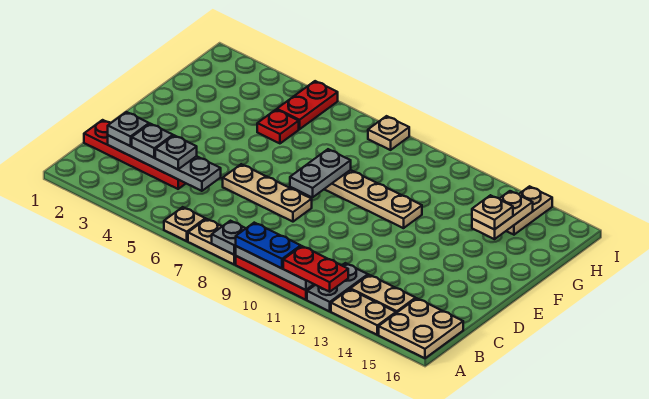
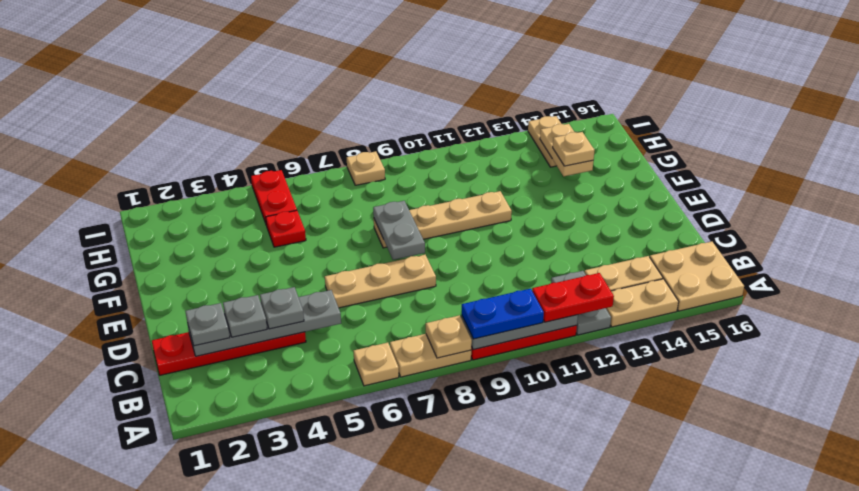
grey 1x1 plate [212,221,246,255] -> tan 1x1 plate [426,315,472,358]

